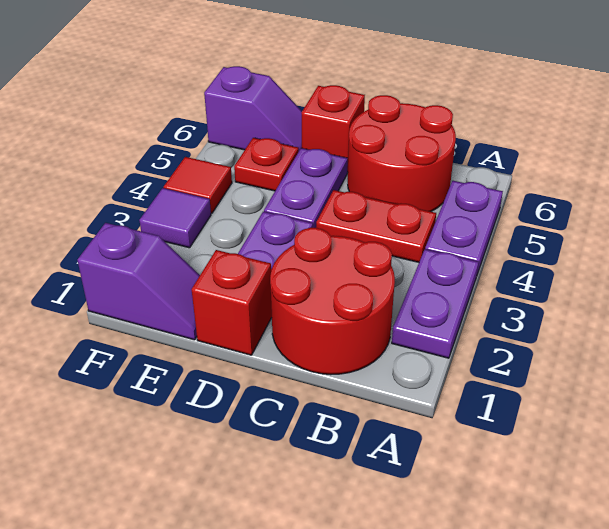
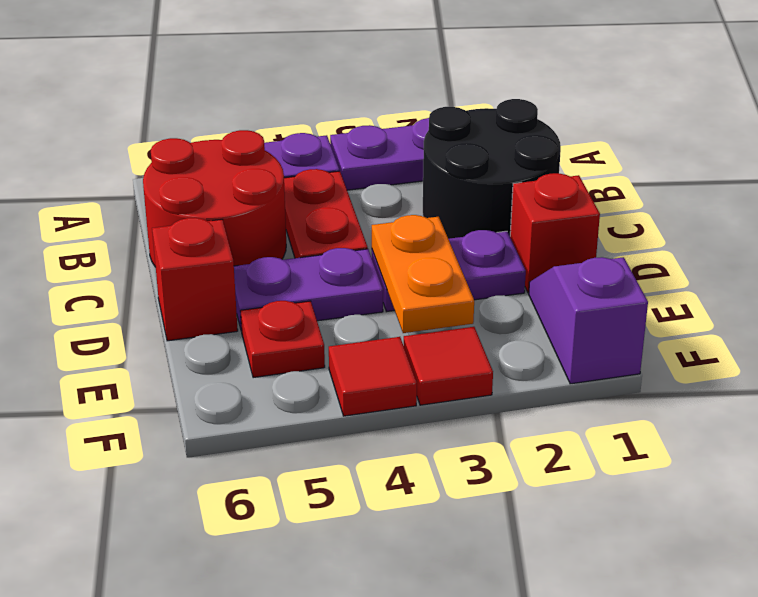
red 2x2 round brick [270,228,395,375] -> black 2x2 round brick [423,99,561,239]
none -> orange 1x2 plate [372,215,474,333]
purple 1x2 slope [204,66,302,150] -> none
purple 1x1 tile [139,188,211,248] -> red 1x1 tile [404,327,493,405]

